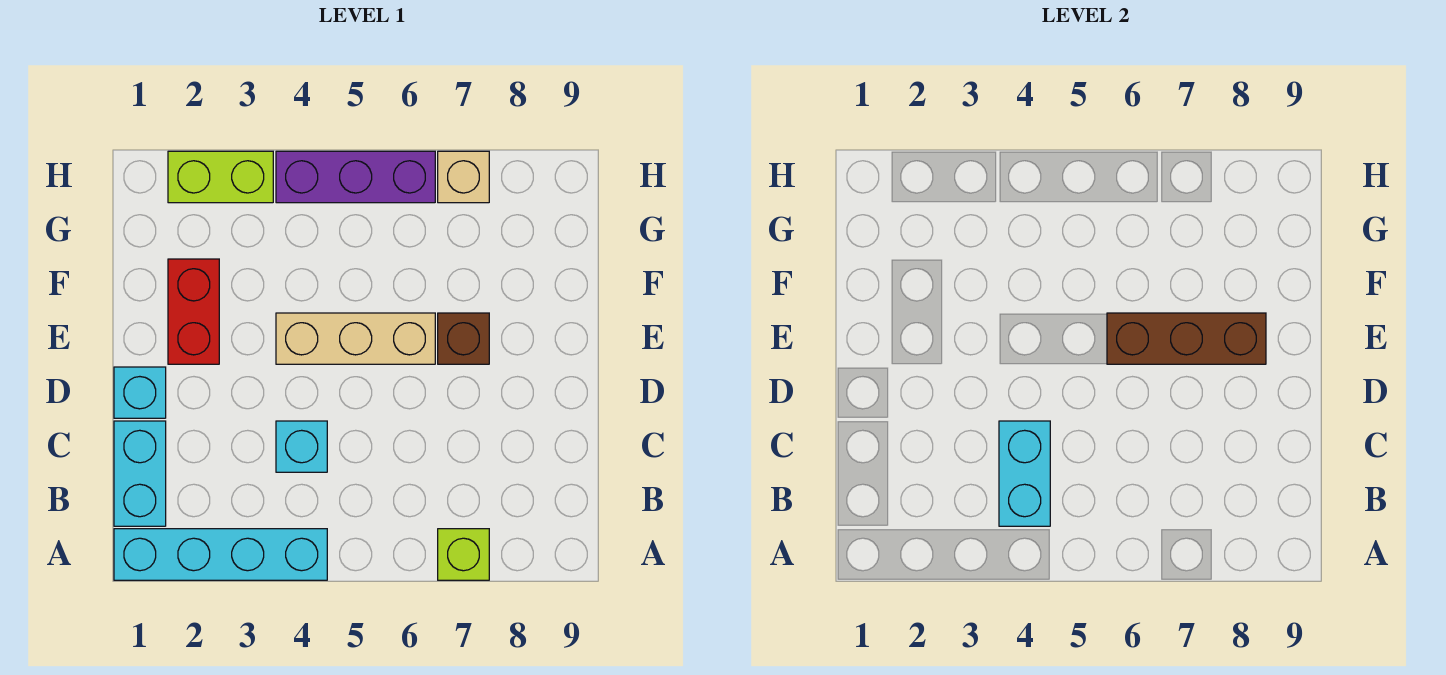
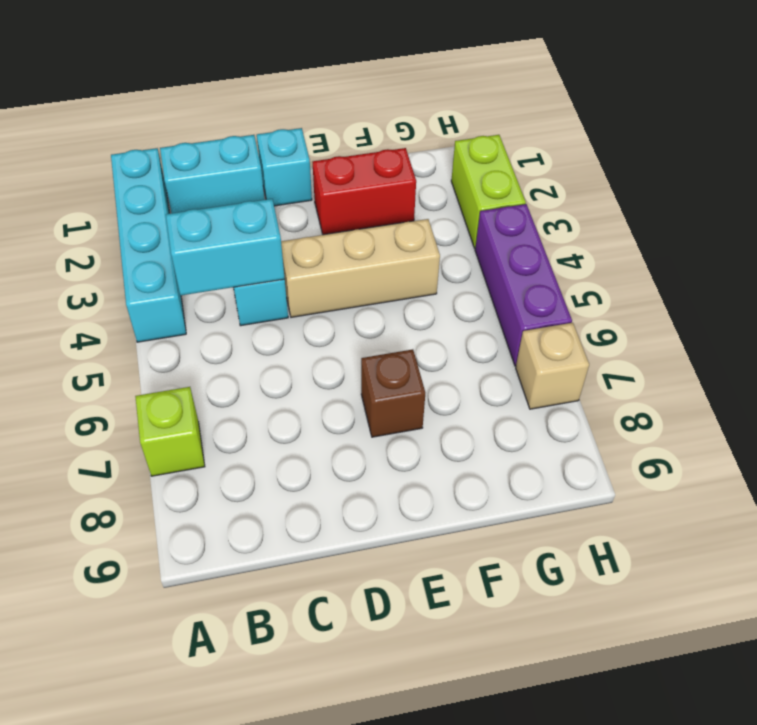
tan 1x3 brick [276,313,435,364] -> tan 1x3 brick turned to [281,219,440,317]
brown 1x3 brick [1107,313,1266,364] -> none

